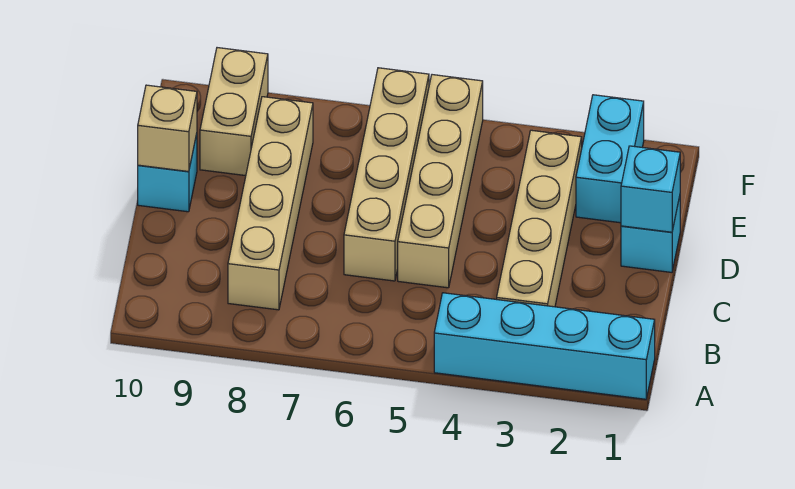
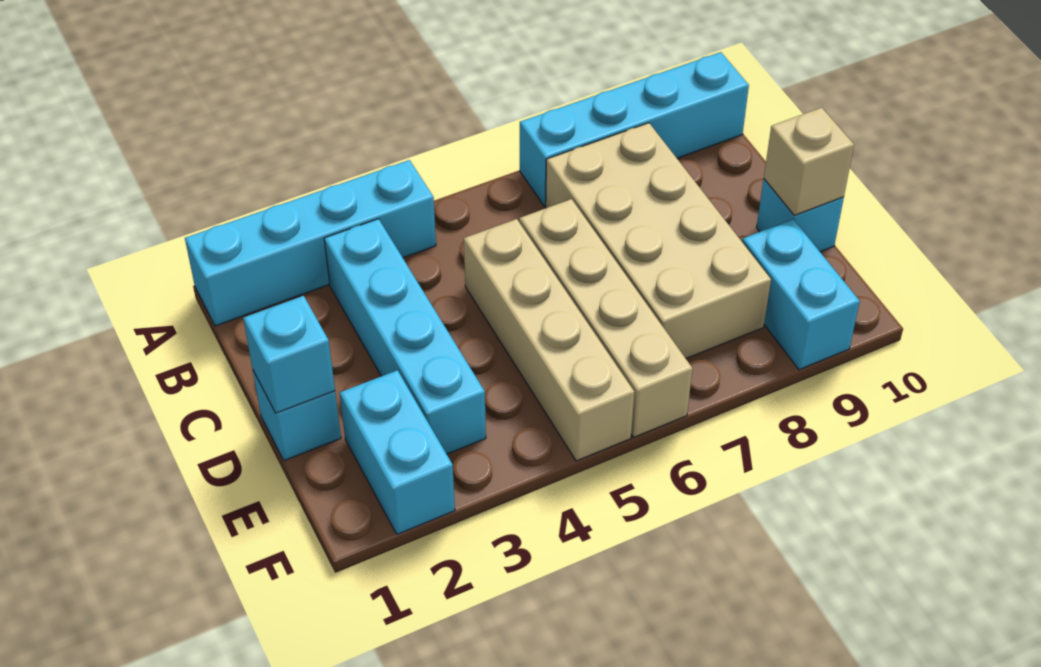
none -> cyan 1x4 brick [520,52,749,206]
tan 1x4 brick [497,130,582,307] -> cyan 1x4 brick [324,219,486,454]
tan 1x4 brick [228,97,313,310] -> tan 2x4 brick [546,123,771,359]
tan 1x2 brick [200,48,268,176] -> cyan 1x2 brick [742,219,860,370]

